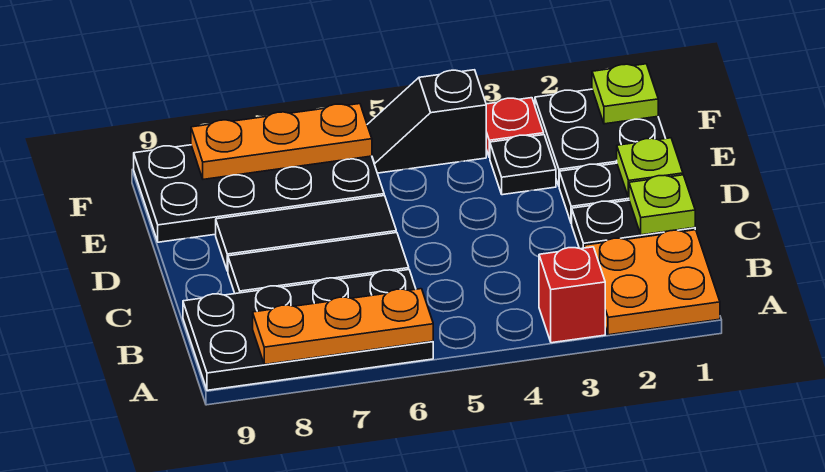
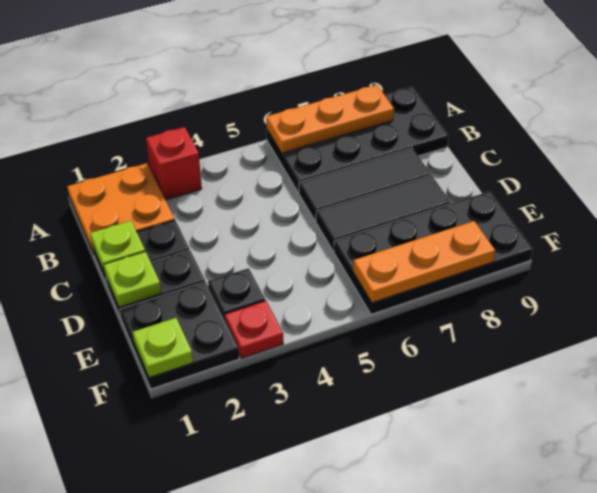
black 1x2 slope [367,70,486,173] -> none

